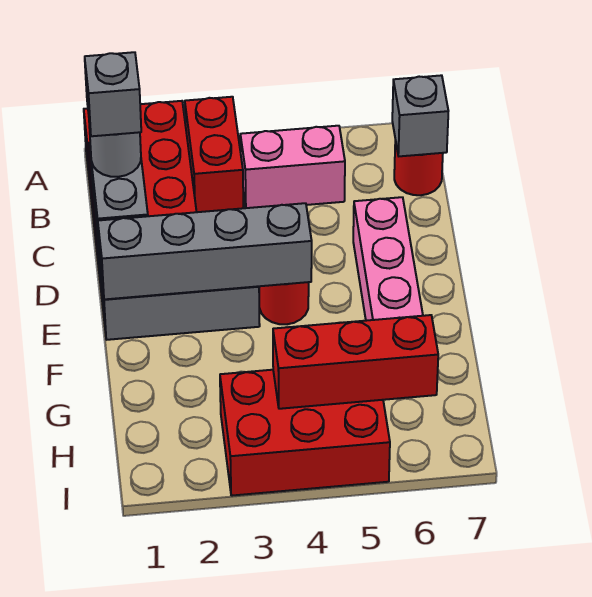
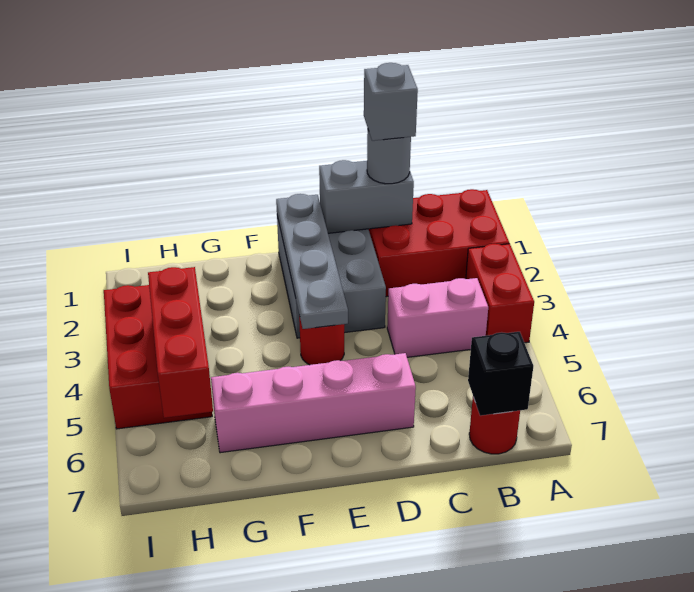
red 1x2 brick [185,97,243,212] -> red 1x2 brick turned to [466,244,534,343]
pink 1x2 brick [240,126,345,208] -> pink 1x2 brick turned to [387,278,488,357]
grey 1x1 brick [392,75,448,156] -> black 1x1 brick [468,332,533,416]
grey 1x4 brick [98,203,312,299] -> grey 1x4 plate [276,194,348,329]

